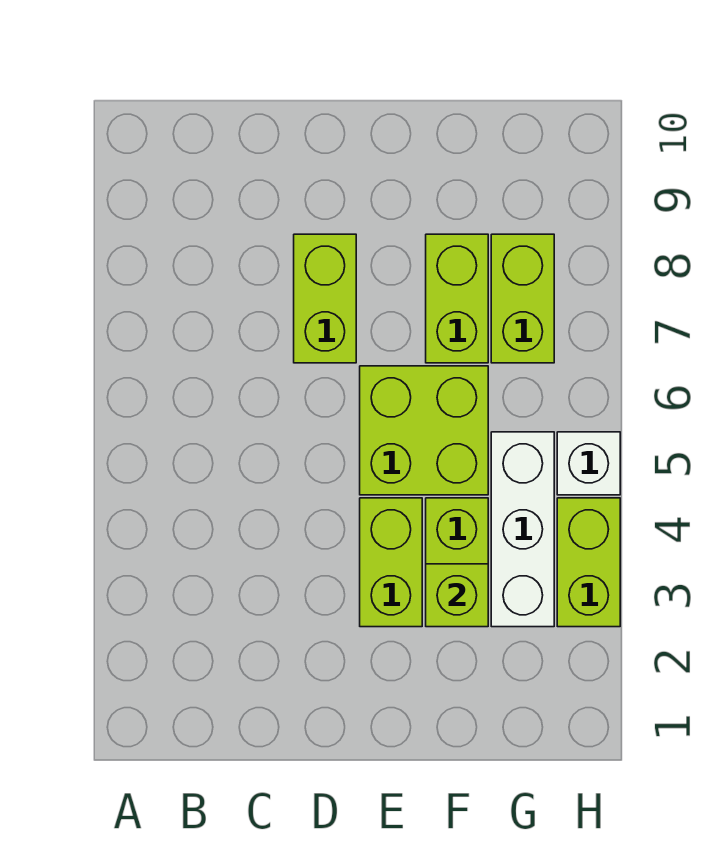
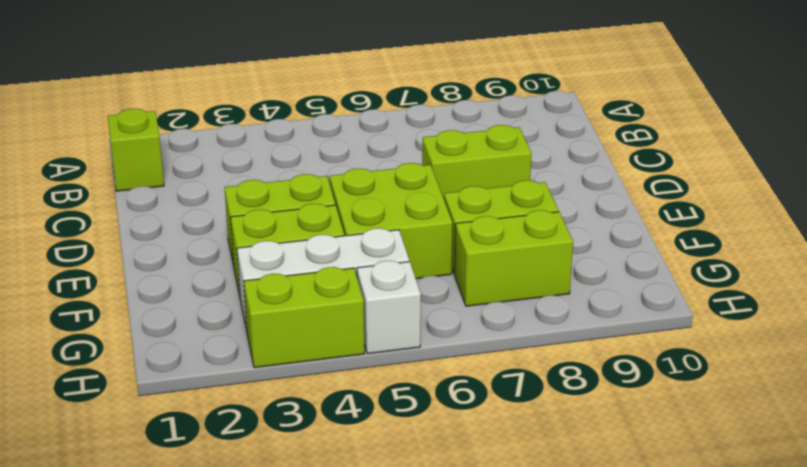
lime 1x1 brick [426,564,488,627] -> lime 1x1 brick moved to [108,109,164,191]

